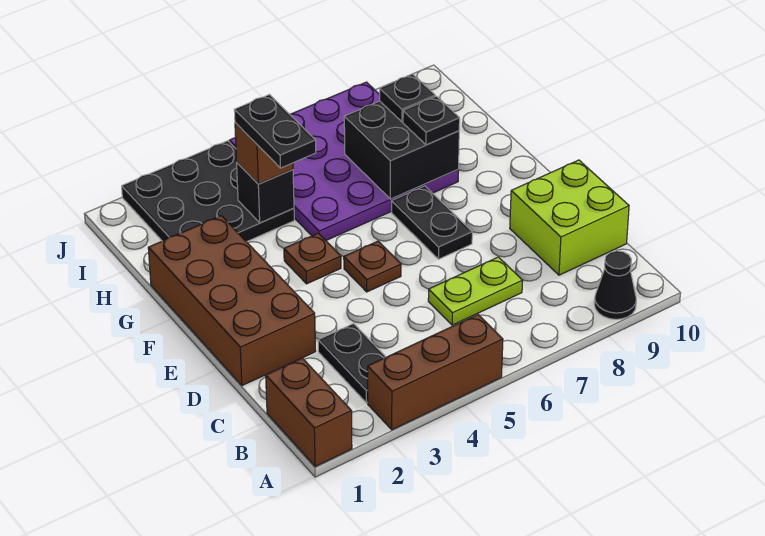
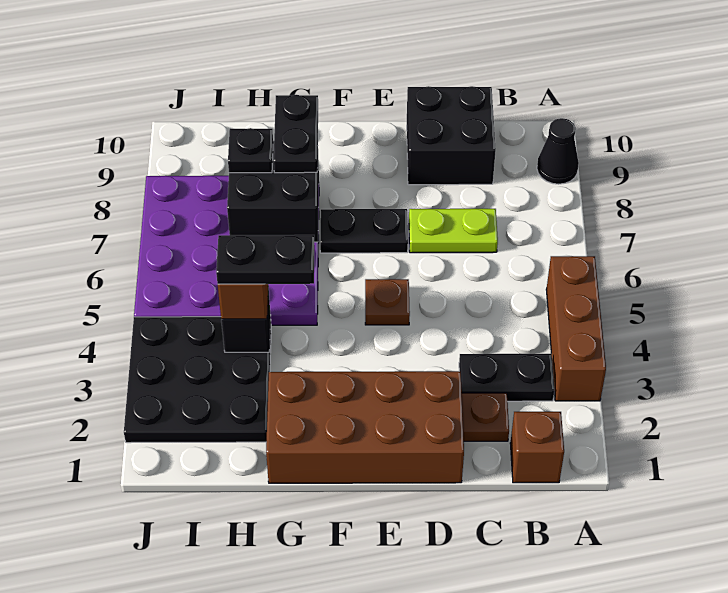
brown 1x2 brick [266,358,352,466] -> brown 1x1 brick [510,412,564,483]
lime 1x2 plate [428,257,523,325] -> lime 1x2 plate turned to [409,209,498,253]
lime 2x2 brick [510,160,629,275] -> black 2x2 brick [407,86,496,185]
brown 1x1 plate [284,233,341,284] -> brown 1x1 plate moved to [462,393,509,441]
black 1x1 plate [403,96,460,145] -> black 1x2 plate [274,95,318,173]

